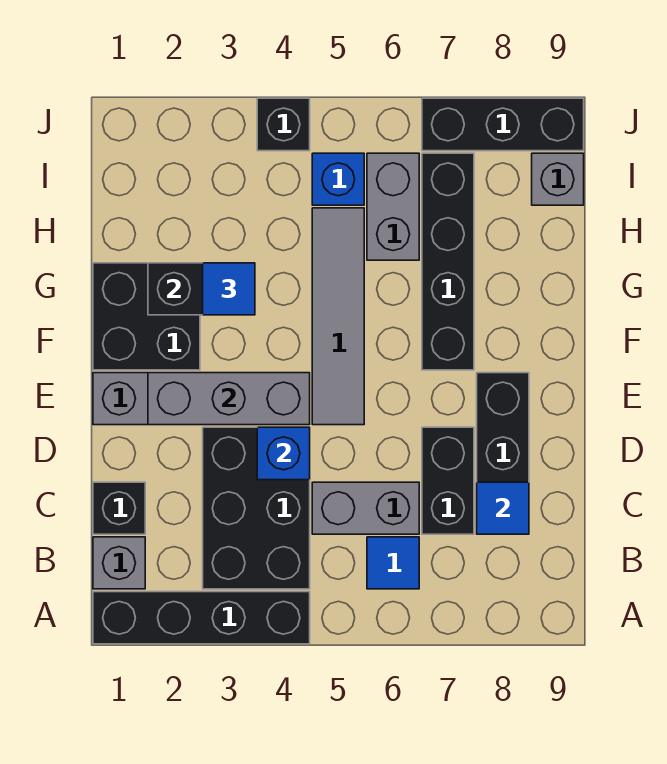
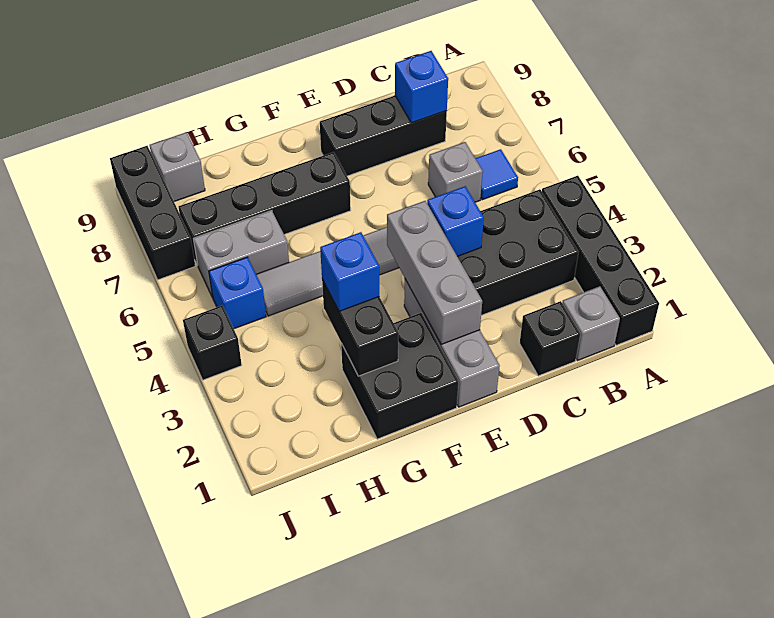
grey 1x2 brick [312,482,419,534] -> grey 1x1 brick [428,142,483,202]
black 1x2 brick [422,427,474,534] -> none
blue 1x1 tile [477,482,529,534] -> blue 1x1 brick [395,51,448,123]
blue 1x1 tile [203,263,255,315] -> blue 1x1 brick [320,232,379,311]

